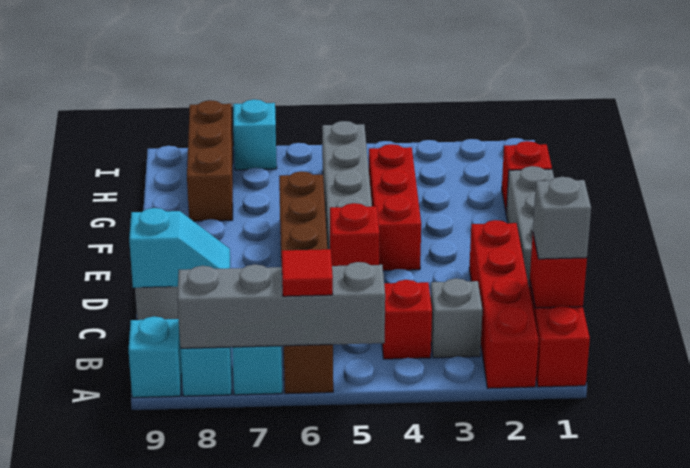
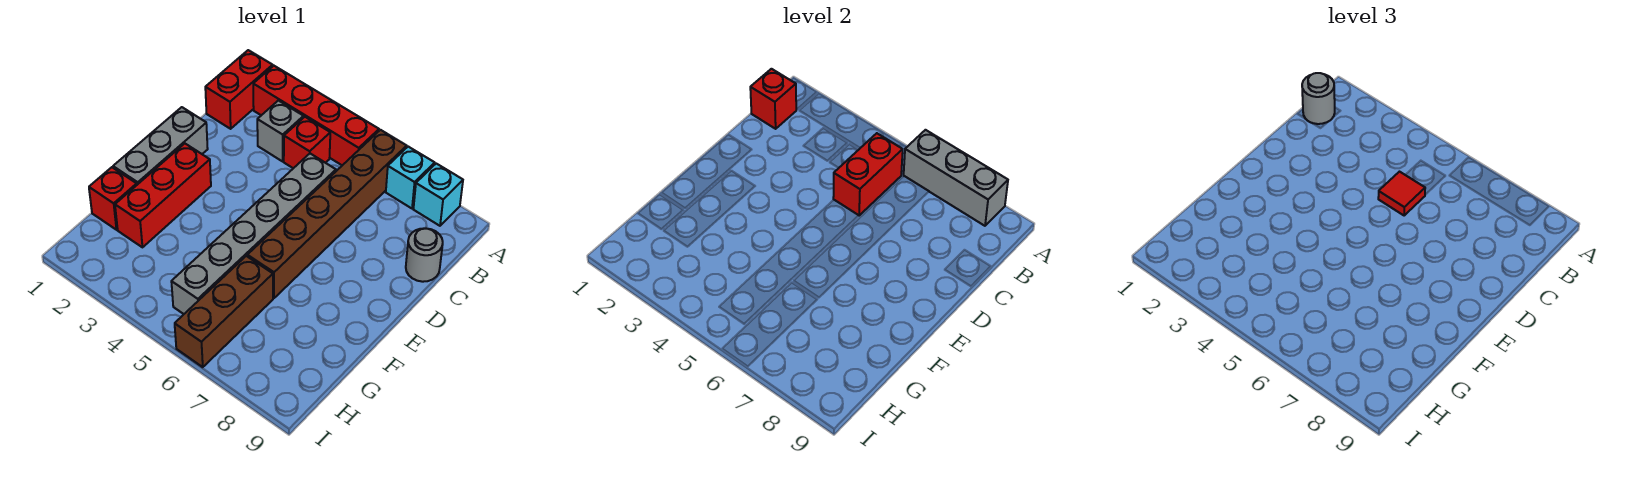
red 1x4 brick [469,220,539,388] -> red 1x4 brick turned to [253,66,379,165]
grey 1x4 brick [177,262,385,348] -> grey 1x3 brick [904,130,1008,226]
red 1x1 tile [281,249,333,296] -> red 1x1 tile moved to [1378,172,1425,216]
cyan 1x1 brick [129,316,182,398] -> none
grey 1x1 brick [533,177,591,259] -> grey 1x1 round brick [1302,73,1335,124]
red 1x1 brick [330,203,379,266] -> red 1x2 brick [833,133,903,216]
cyan 1x2 slope [129,208,230,288] -> none
red 1x3 brick [369,144,421,271] -> red 1x3 brick moved to [115,144,211,247]
brown 1x3 brick [187,100,233,221] -> brown 1x3 brick moved to [175,256,273,367]
cyan 1x1 brick [233,99,277,170] -> none

